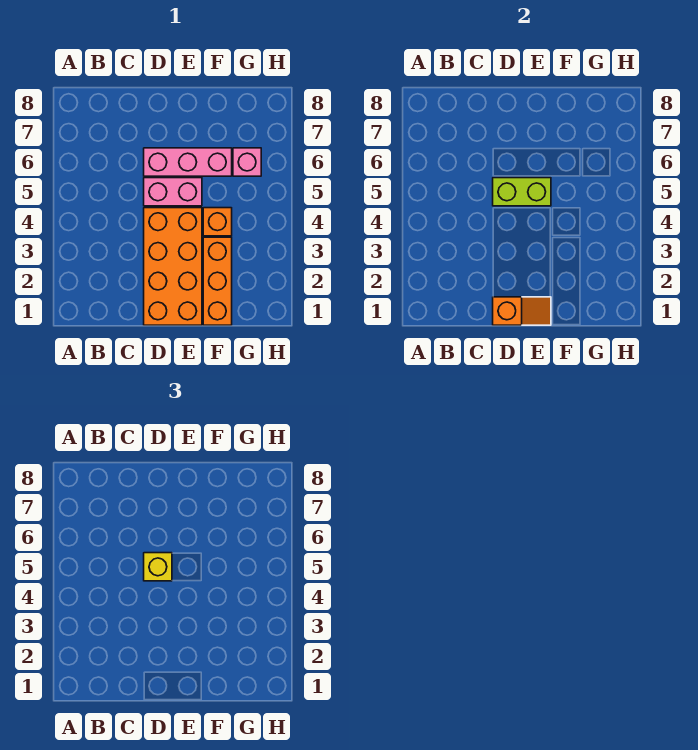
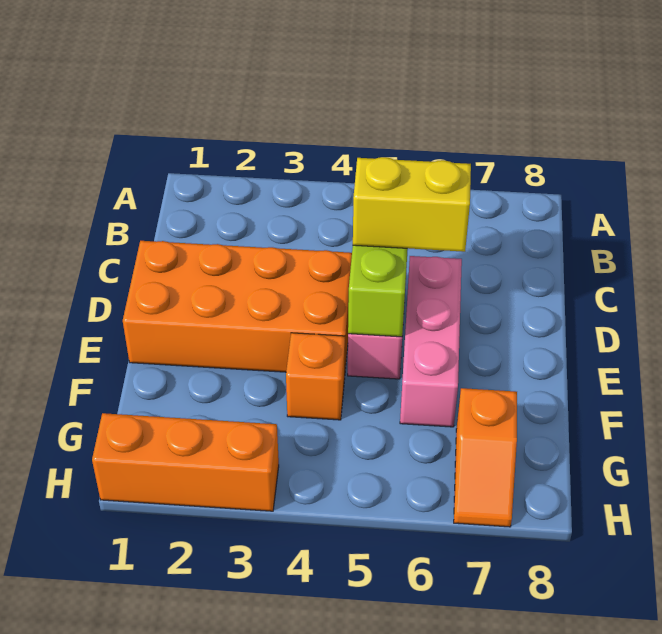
orange 1x2 slope [493,297,551,325] -> orange 1x2 slope moved to [454,388,517,527]
yellow 1x1 brick [144,553,172,581] -> yellow 1x2 brick [353,157,471,252]
orange 1x3 brick [203,237,232,325] -> orange 1x3 brick moved to [92,413,279,511]
pink 1x1 brick [233,148,261,176] -> none

